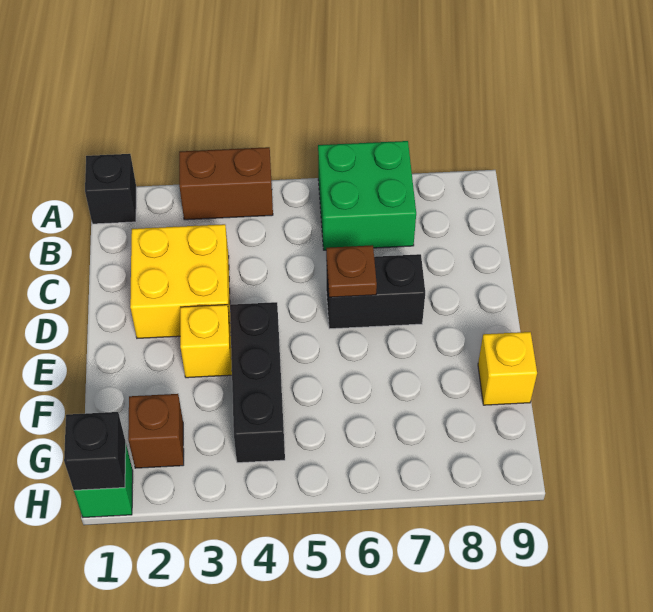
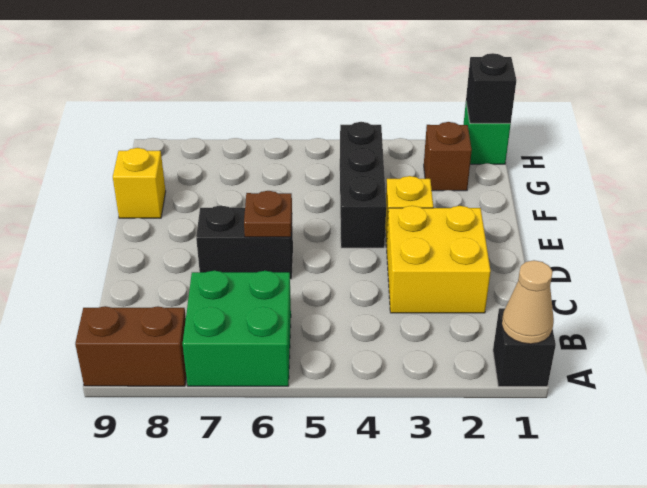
none -> tan 1x1 cone [502,260,554,344]
brown 1x2 brick [179,147,273,220] -> brown 1x2 brick moved to [75,306,186,386]

